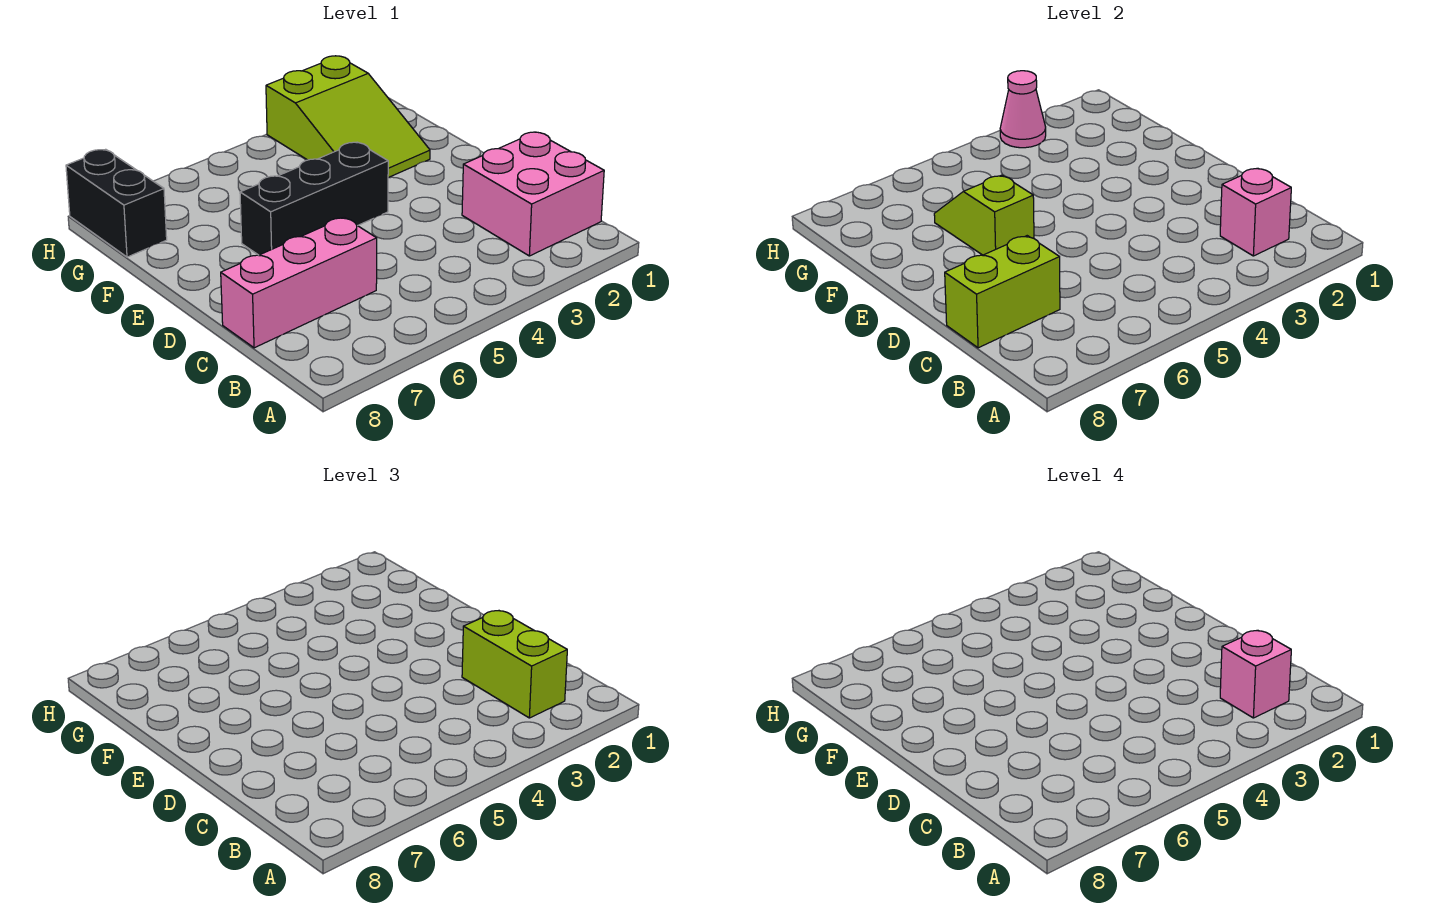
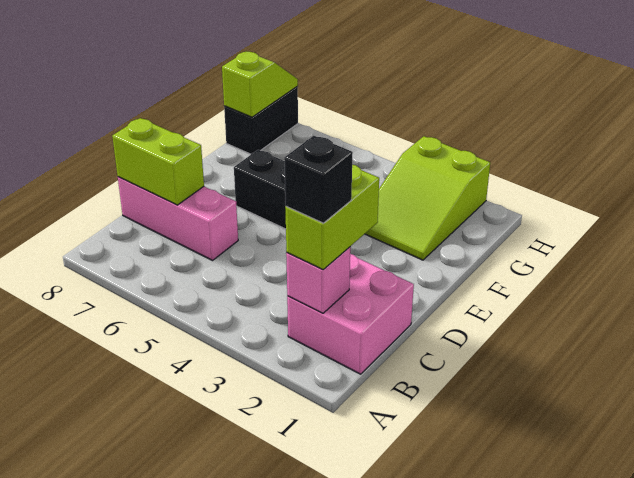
pink 1x1 brick [1220,630,1291,718] -> black 1x1 brick [284,136,353,223]
lime 1x2 slope [934,175,1034,255] -> lime 1x2 slope moved to [222,52,298,117]
pink 1x1 cone [1000,71,1046,148] -> none

